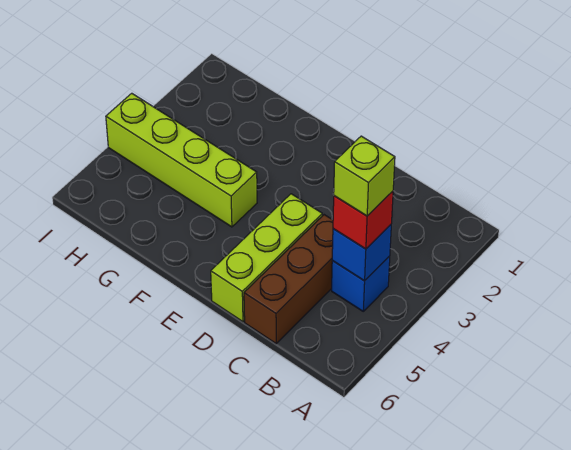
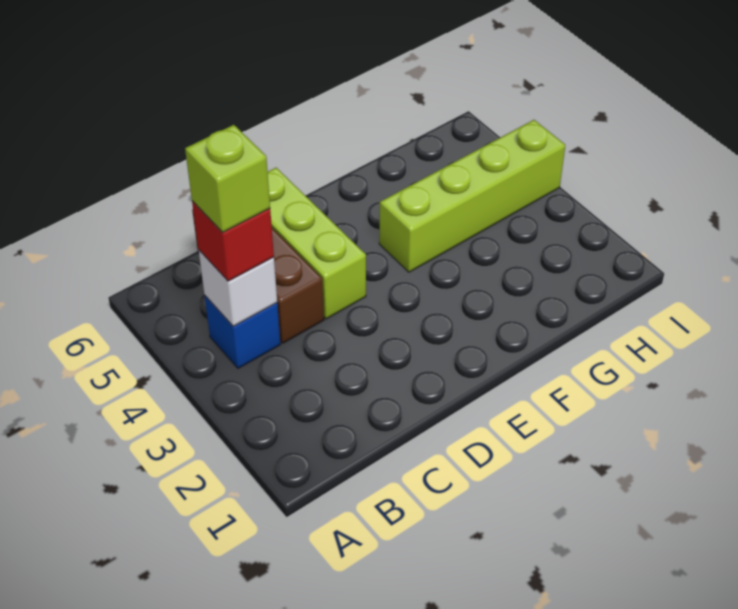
blue 1x1 brick [332,225,391,281] -> white 1x1 brick [199,250,277,326]

